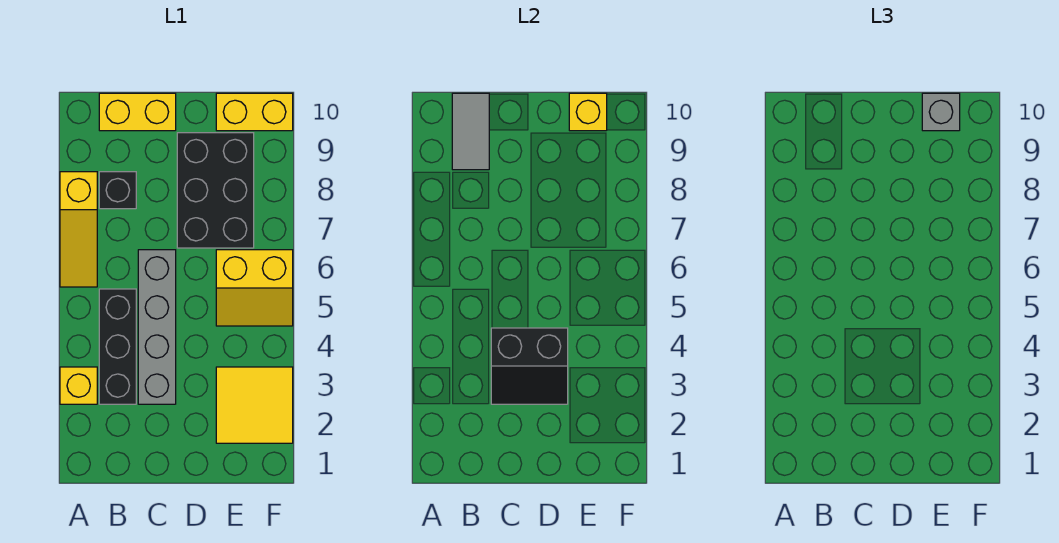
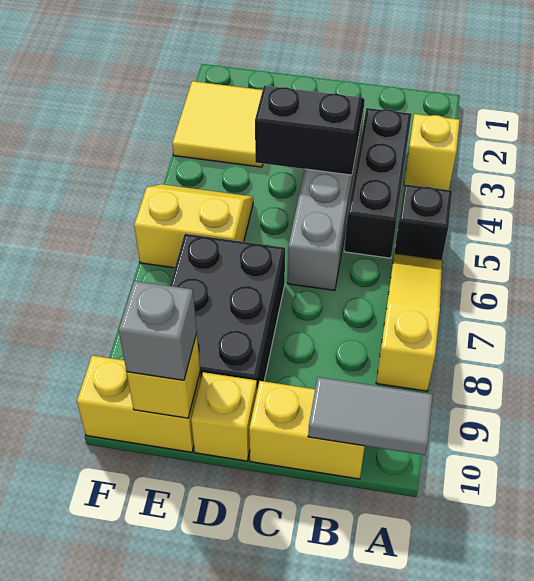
black 1x1 brick [99,172,136,209] -> black 1x1 brick moved to [394,184,452,260]
grey 1x2 tile [452,93,489,170] -> grey 1x2 tile turned to [308,377,433,455]
none -> yellow 1x1 brick [191,372,257,461]

